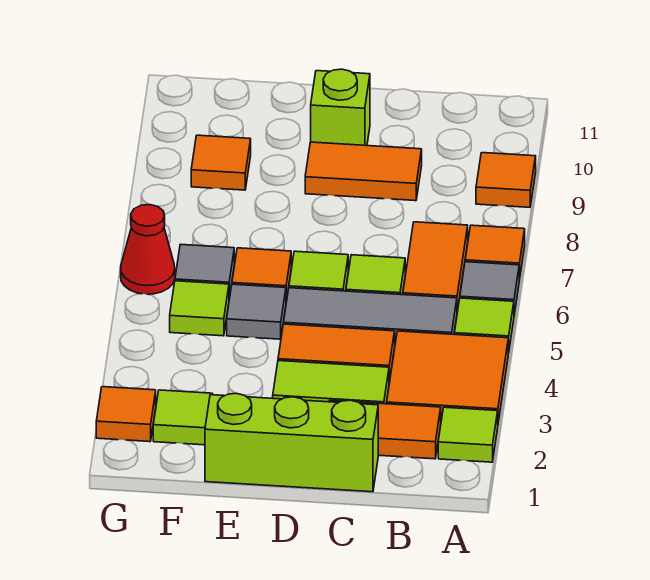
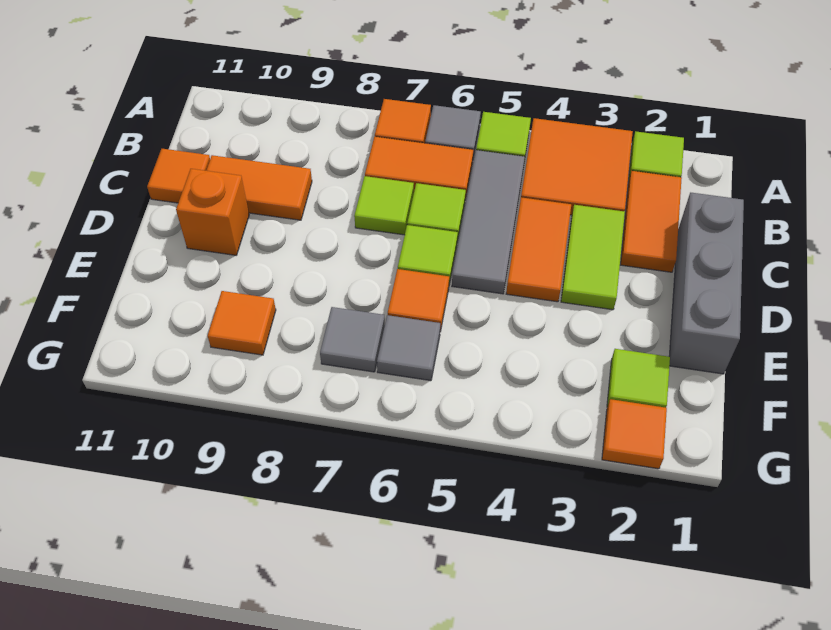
orange 1x1 tile [476,153,536,207] -> orange 1x1 tile moved to [147,149,210,203]
lime 1x3 brick [205,393,378,492] -> grey 1x3 brick [669,193,744,374]
orange 1x2 tile [305,142,422,201] -> orange 1x2 tile turned to [206,155,312,220]
lime 1x1 brick [311,69,370,146] -> orange 1x1 brick [176,169,249,255]
grey 1x1 tile [227,284,286,339] -> grey 1x1 tile moved to [320,307,385,372]
lime 1x1 tile [170,281,229,336] -> lime 1x1 tile moved to [354,176,414,235]
red 1x1 cone [121,205,175,294] -> none

